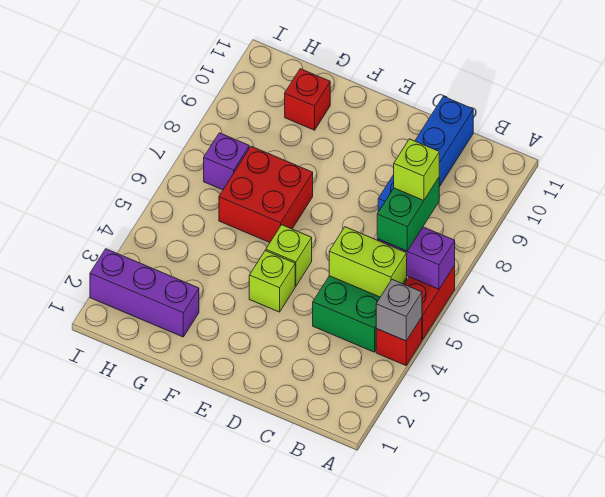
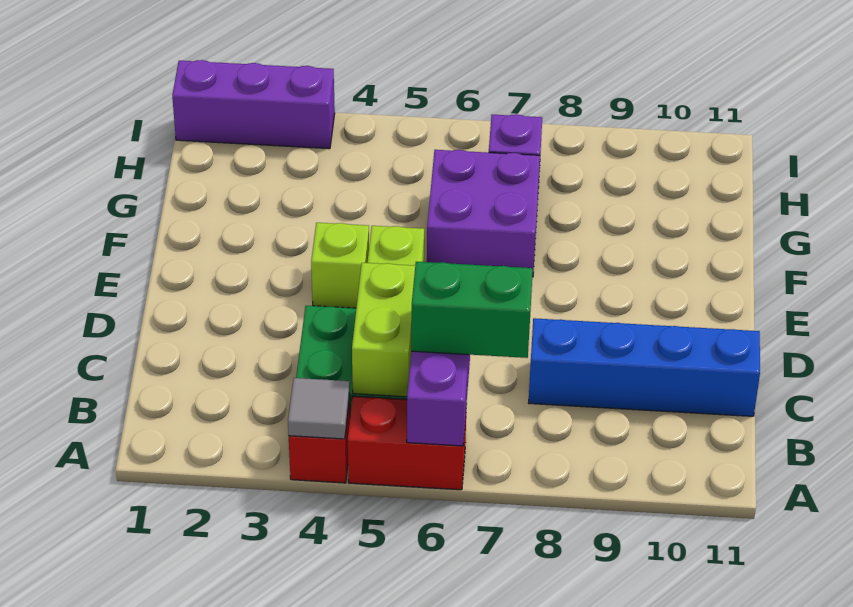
grey 1x1 brick [376,280,422,341] -> grey 1x1 tile [288,378,350,439]
lime 1x1 brick [394,139,439,200] -> none
red 2x2 brick [219,146,313,242] -> purple 2x2 brick [427,150,540,277]
purple 1x3 brick [90,249,199,337] -> purple 1x3 brick turned to [172,60,335,149]
red 1x1 brick [285,69,330,130] -> none

